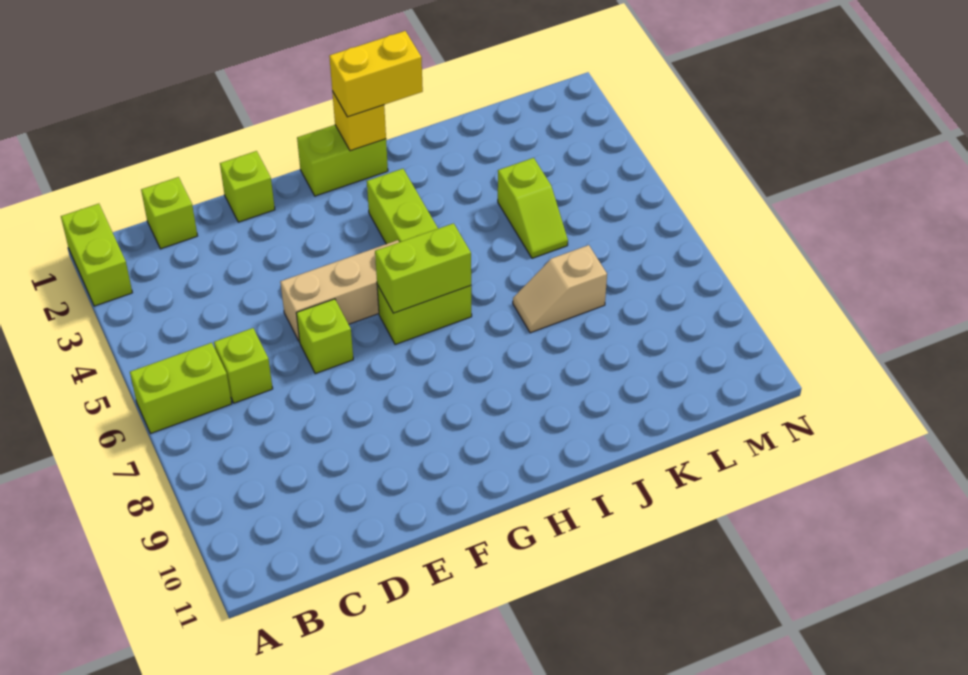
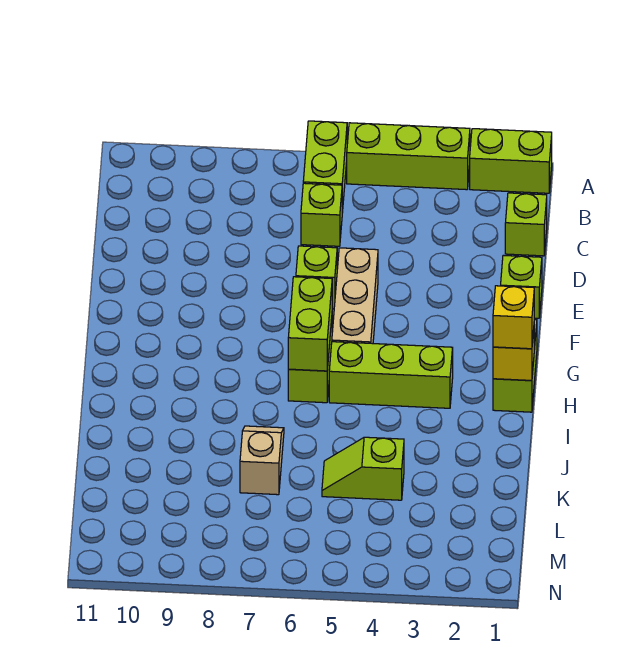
none -> lime 1x3 brick [347,123,470,190]
yellow 1x2 brick [329,31,423,117] -> yellow 1x1 brick [493,286,534,349]

